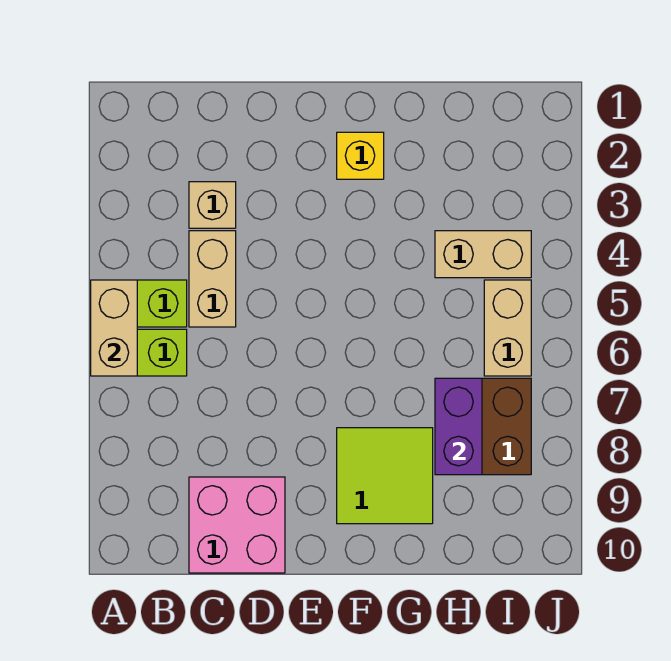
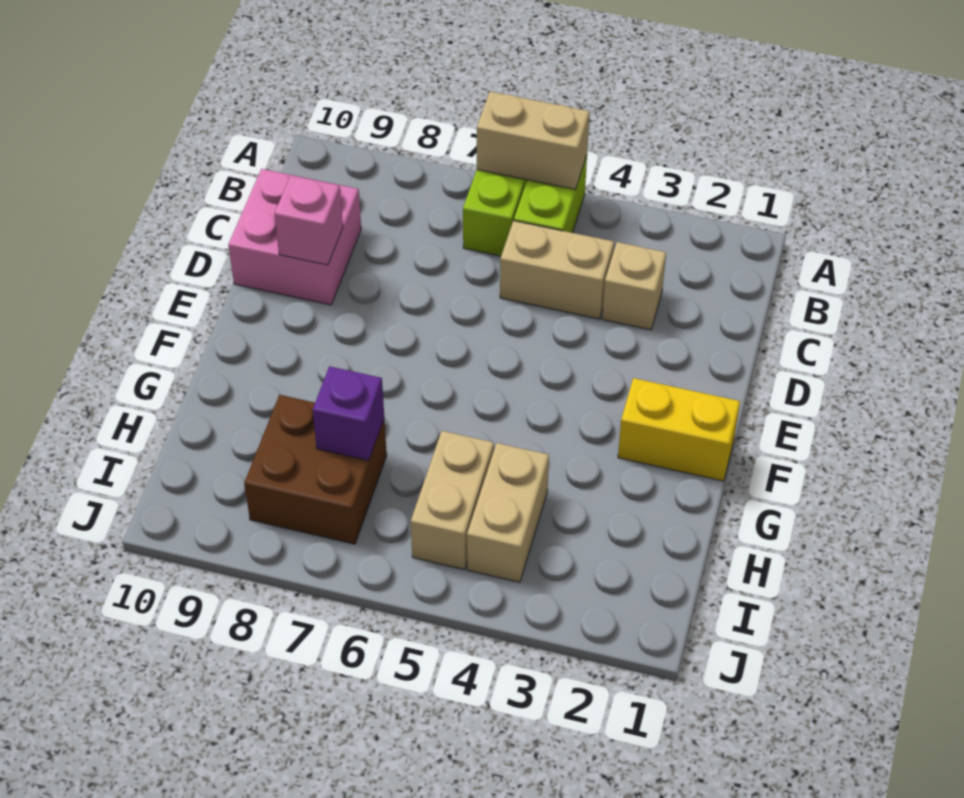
none -> pink 1x1 brick [274,176,343,265]
yellow 1x1 brick [337,132,384,179] -> yellow 1x2 brick [618,378,740,481]
lime 2x2 tile [337,428,433,524] -> none
purple 1x2 brick [435,378,482,475] -> purple 1x1 brick [312,366,384,461]
tan 1x2 brick [484,280,531,376] -> tan 1x2 brick turned to [411,431,494,570]

